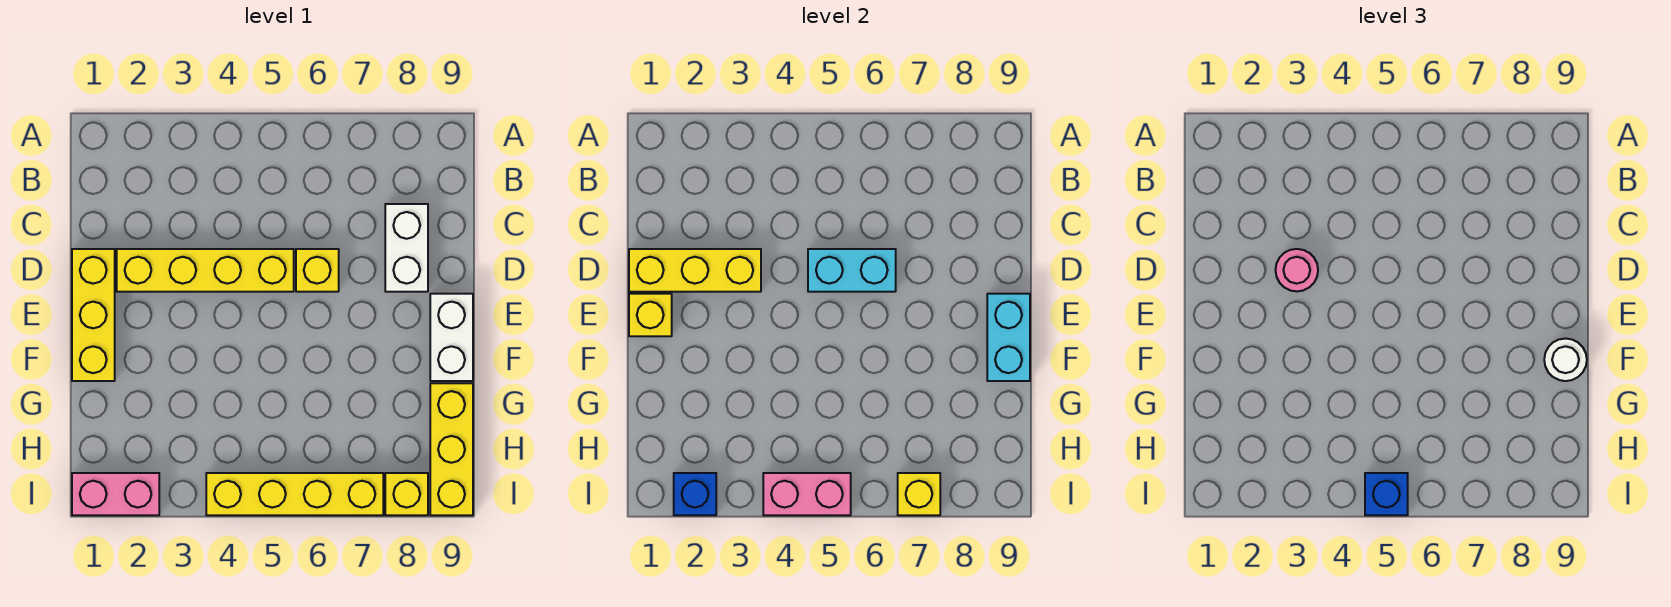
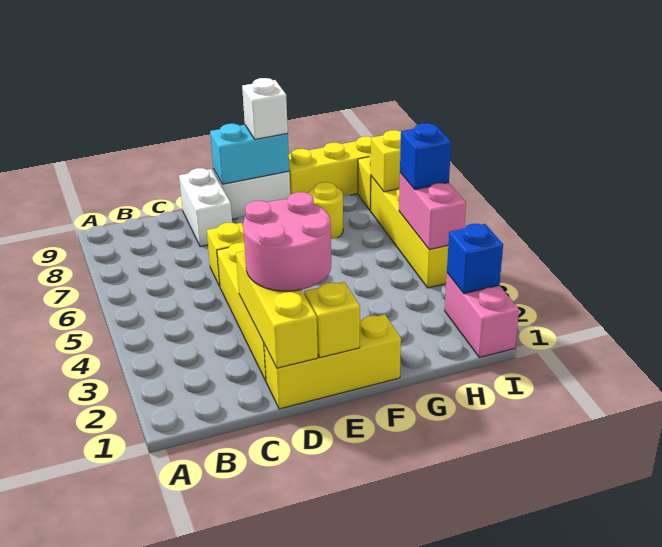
white 1x2 brick [385,204,428,292] -> white 1x2 brick turned to [179,168,232,247]
pink 1x1 round brick [1276,249,1318,291] -> pink 2x2 round brick [243,192,331,291]
cyan 1x2 brick [808,249,896,292] -> none
white 1x1 round brick [1544,339,1587,381] -> white 1x1 brick [242,78,288,139]
none -> yellow 1x1 round brick [309,182,343,239]

